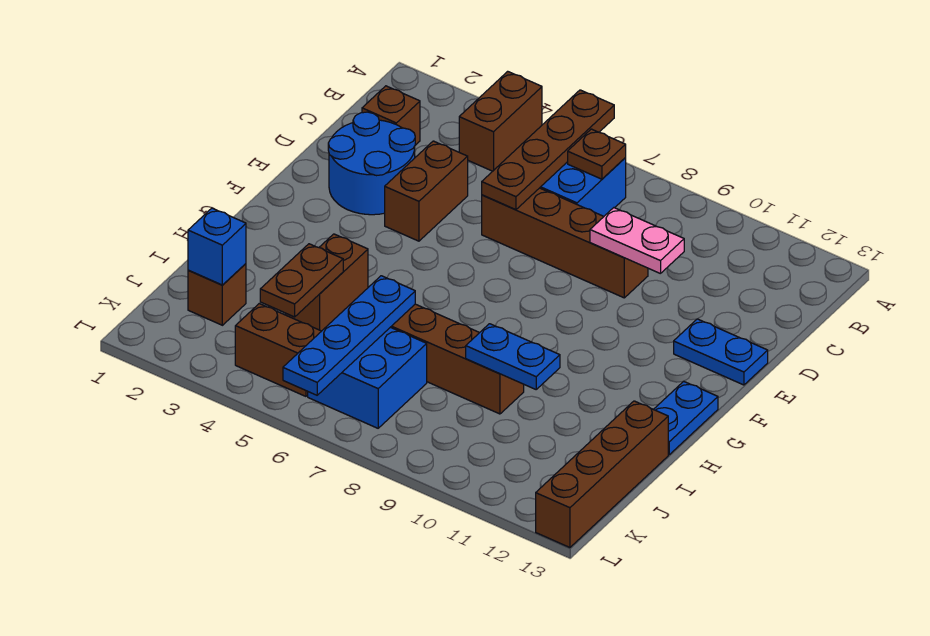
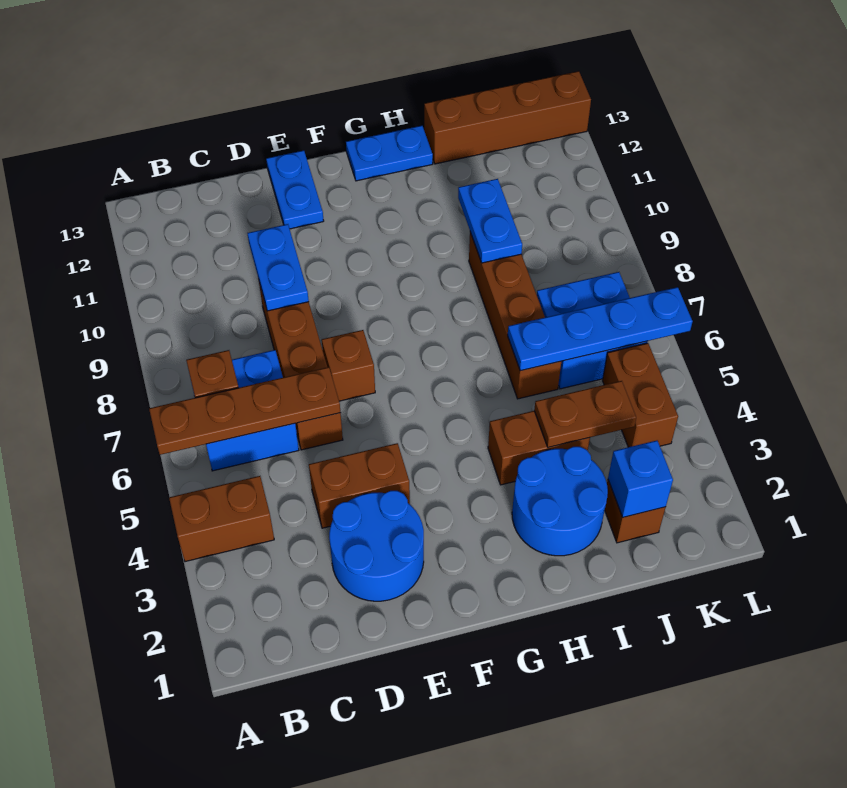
brown 1x1 brick [362,86,420,145] -> brown 1x1 brick moved to [322,330,375,401]
pink 1x2 plate [590,208,684,274] -> blue 1x2 plate [247,224,309,311]
none -> blue 2x2 round brick [512,447,608,556]

